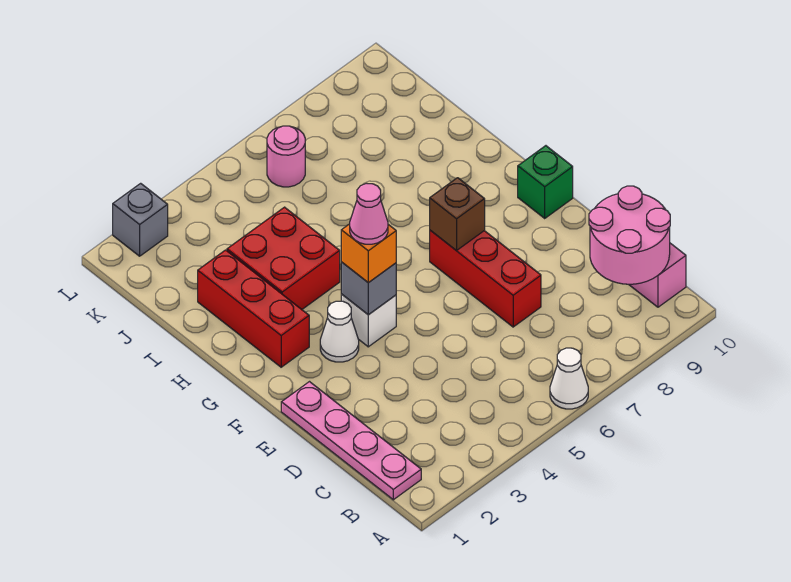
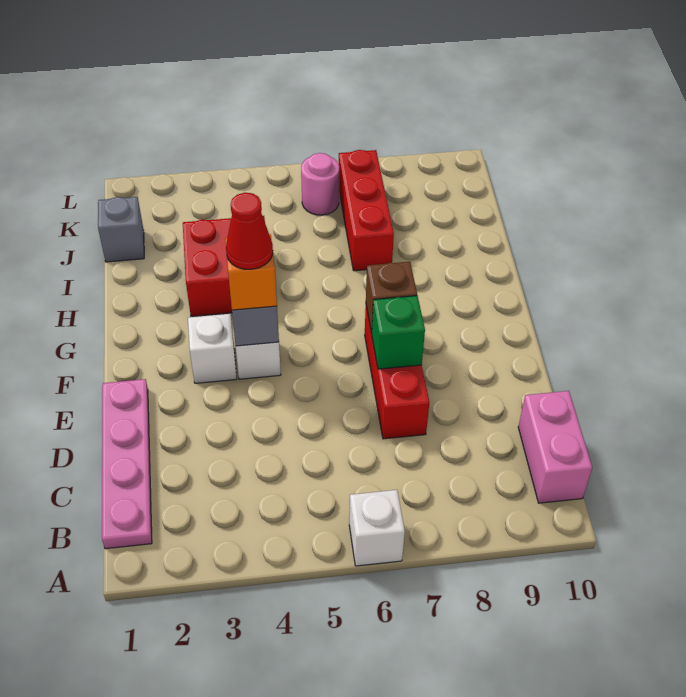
white 1x1 cone [550,348,588,409] -> white 1x1 brick [349,490,405,566]
pink 2x2 round brick [589,186,670,284] -> none
white 1x1 cone [320,301,359,362] -> white 1x1 brick [188,314,237,383]
pink 1x1 cone [350,183,388,244] -> red 1x1 cone [226,193,273,269]
green 1x1 brick [518,146,573,218] -> green 1x1 brick moved to [372,296,425,369]
red 1x3 brick [198,250,309,367] -> red 1x3 brick moved to [339,150,394,271]
grey 1x1 brick [113,183,168,256] -> grey 1x1 brick moved to [98,197,144,262]

